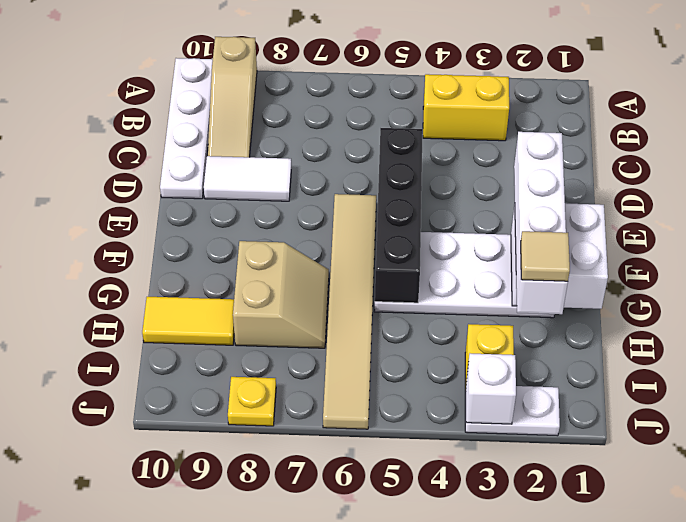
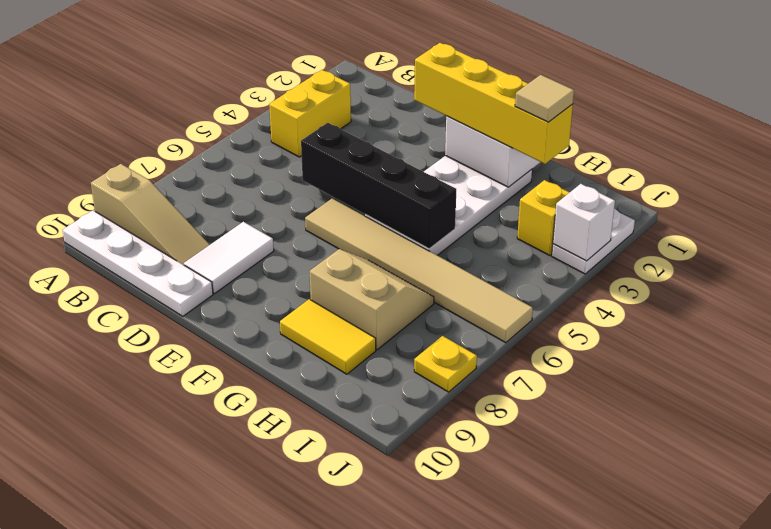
white 1x4 brick [514,132,568,314] -> yellow 1x4 brick [414,43,573,164]
yellow 1x2 tile [142,297,234,345] -> yellow 1x2 tile turned to [280,299,376,374]

